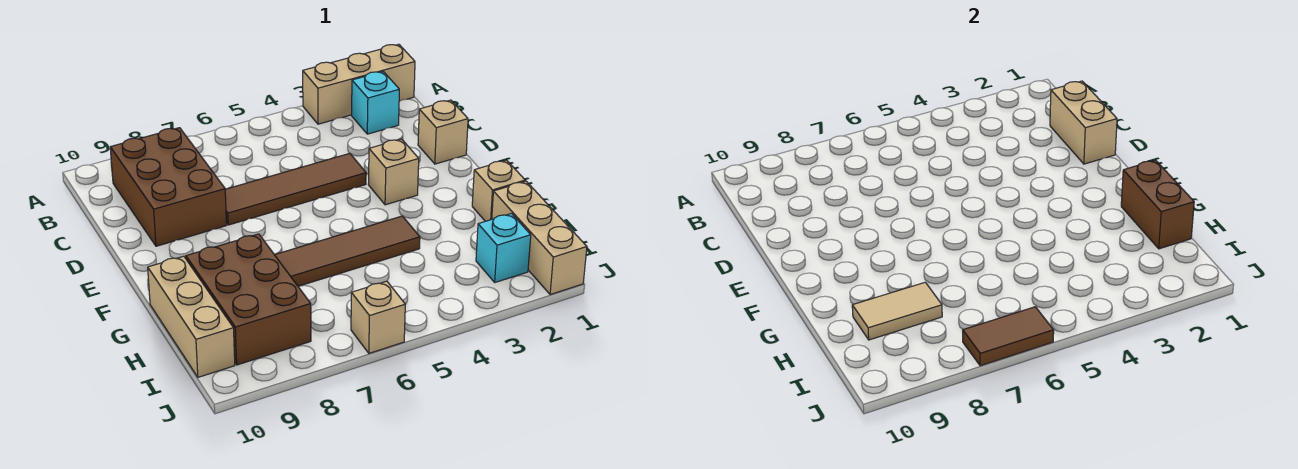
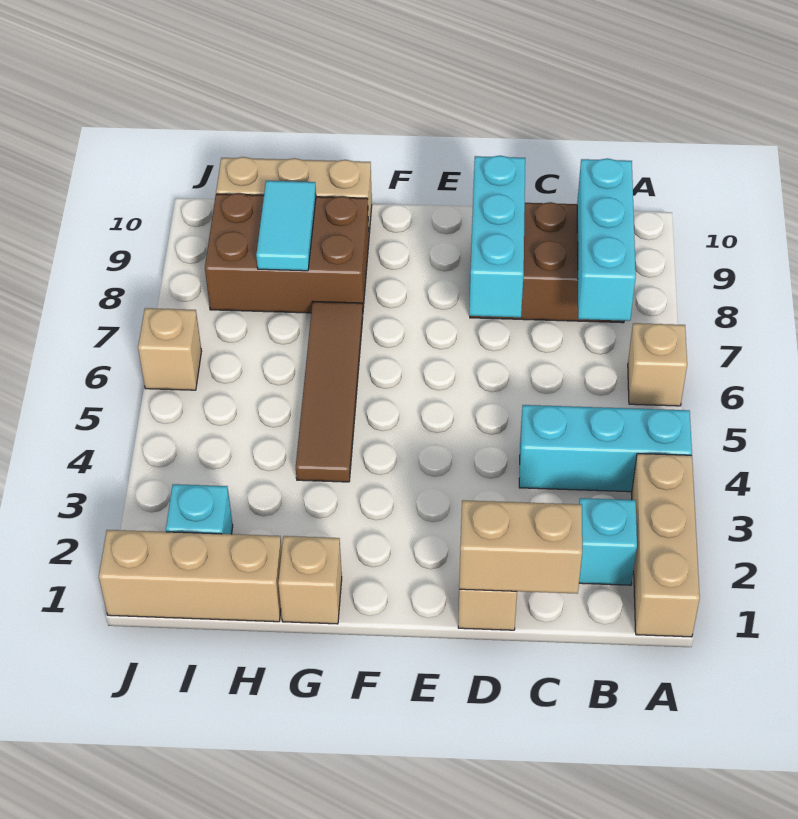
none -> cyan 1x3 brick [519,405,692,492]
none -> cyan 1x3 brick [577,158,636,321]
brown 1x4 tile [225,153,366,225] -> none
none -> cyan 1x3 brick [469,156,525,317]
tan 1x1 brick [368,139,419,205] -> tan 1x1 brick moved to [628,323,687,406]
brown 1x2 brick [1121,160,1194,249] -> none
tan 1x2 tile [852,282,942,340] -> cyan 1x2 tile [256,181,316,271]
brown 1x2 tile [963,307,1054,366] -> none

